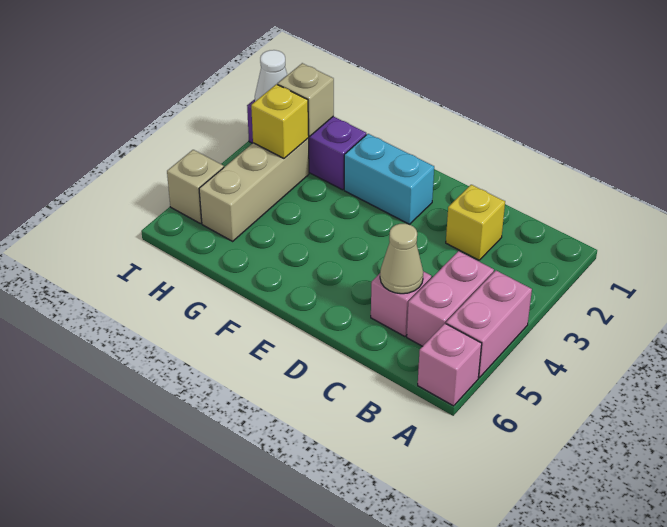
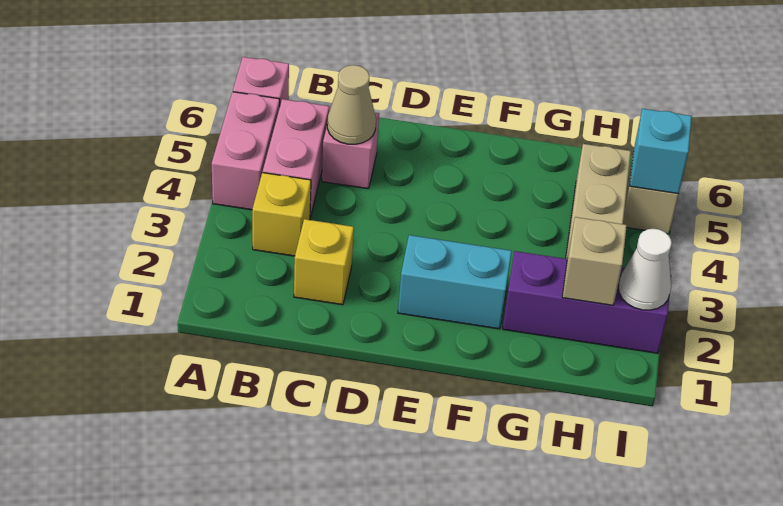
yellow 1x1 brick [251,84,309,158] -> yellow 1x1 brick moved to [252,173,311,256]
none -> cyan 1x1 brick [630,109,692,194]

